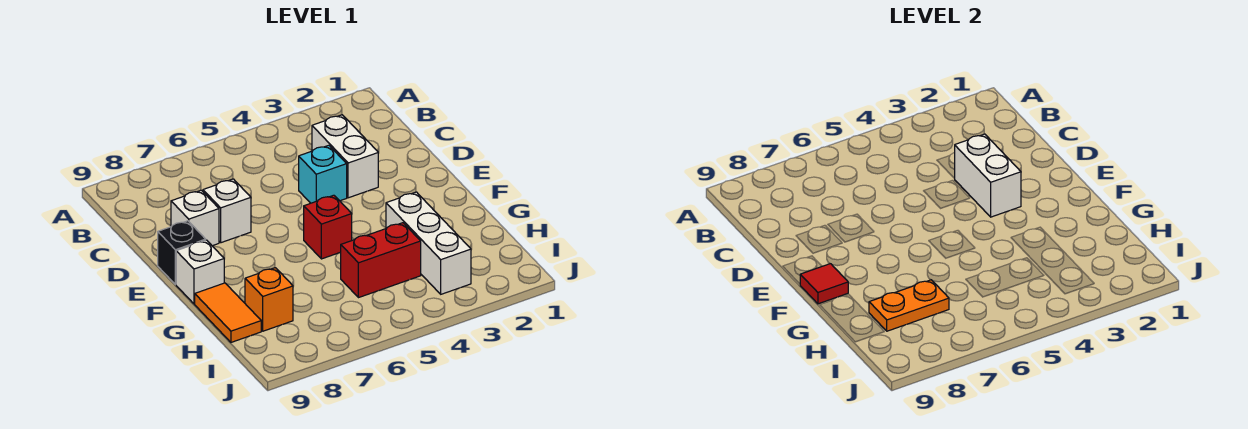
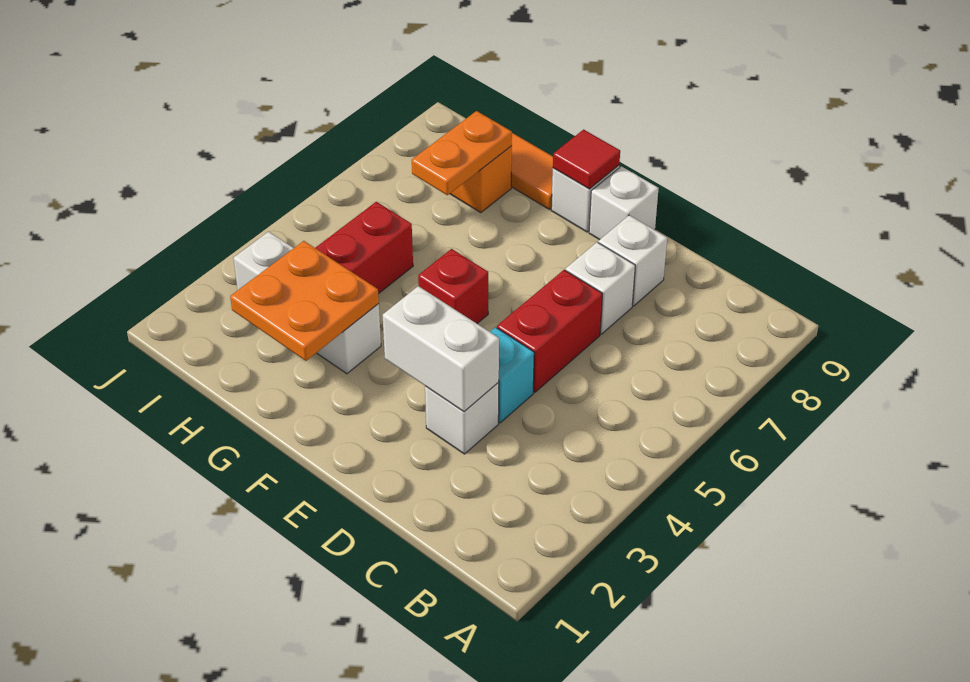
white 1x2 brick [312,115,378,198] -> white 1x1 brick [425,383,499,454]
none -> red 1x2 brick [497,270,602,392]
black 1x1 brick [158,221,206,284] -> white 1x1 brick [589,166,659,240]
none -> orange 2x2 plate [230,241,379,361]

